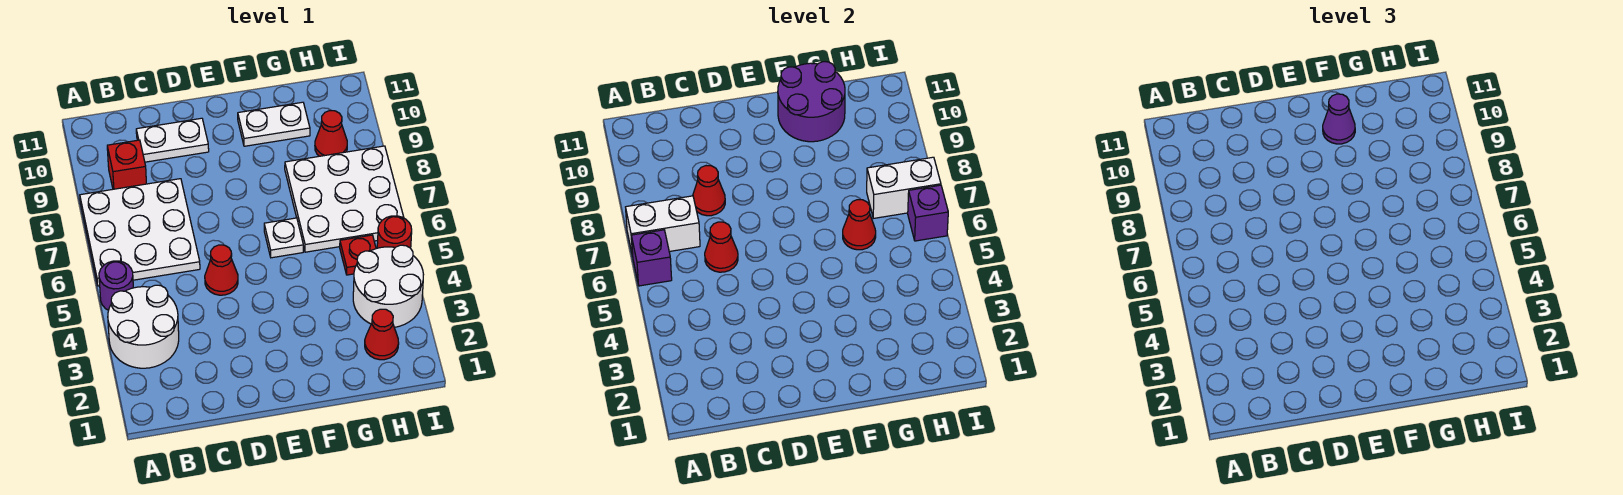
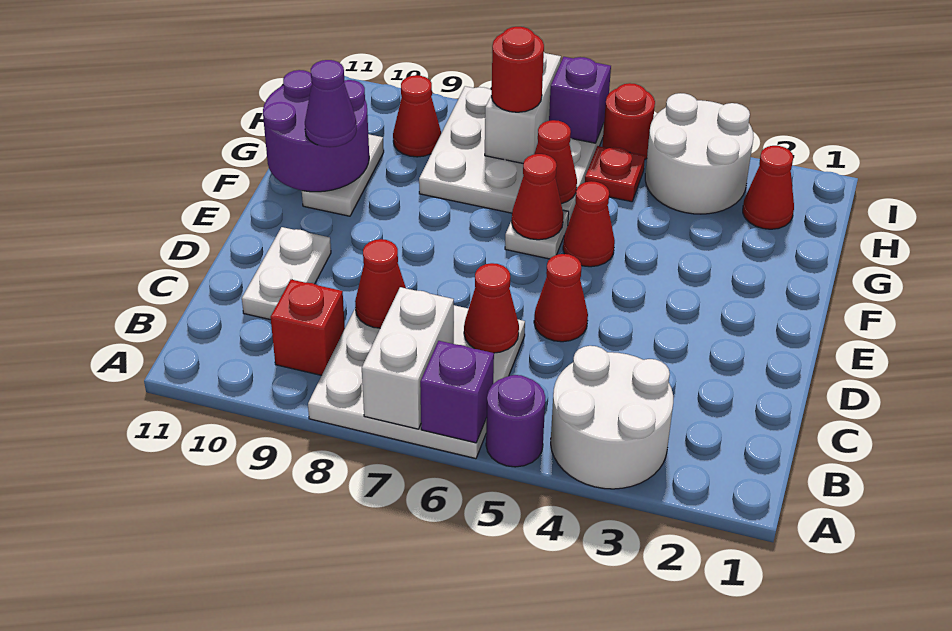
none -> red 1x1 cone [563,181,615,267]
none -> red 1x1 cone [512,154,563,240]
none -> red 1x1 round brick [492,27,544,112]

